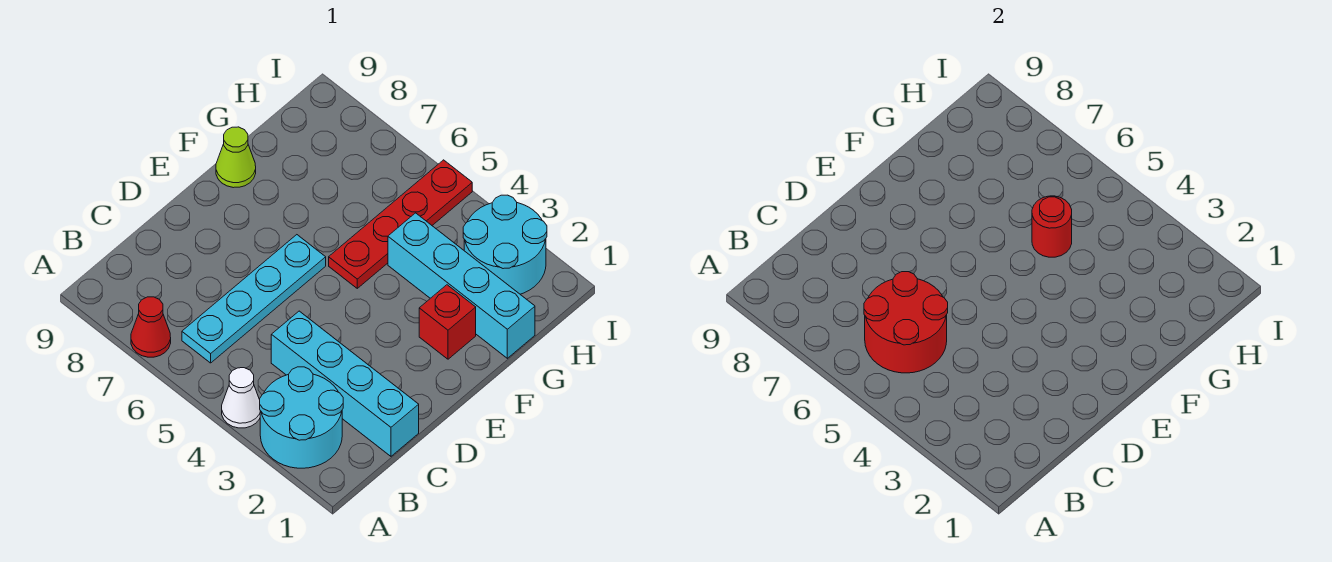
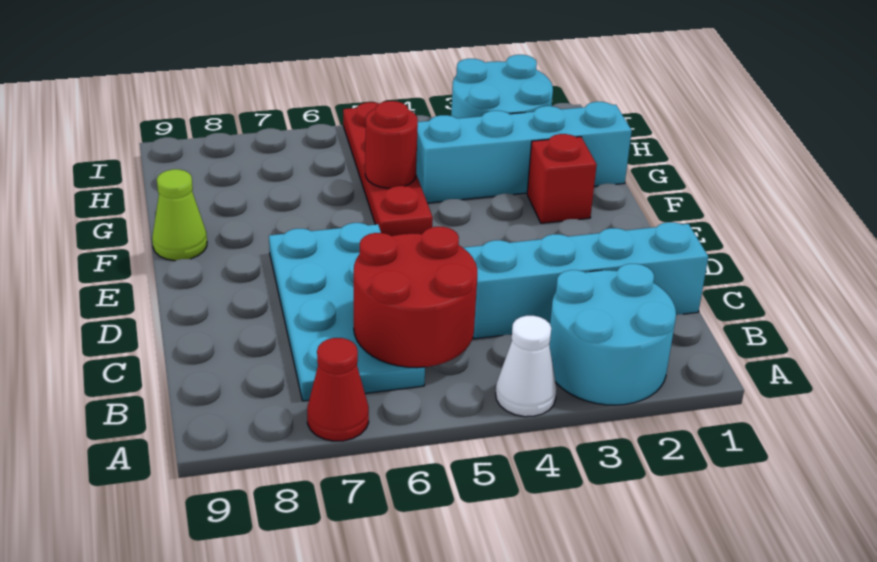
cyan 1x4 plate [182,235,326,363] -> cyan 2x4 plate [269,223,425,401]

